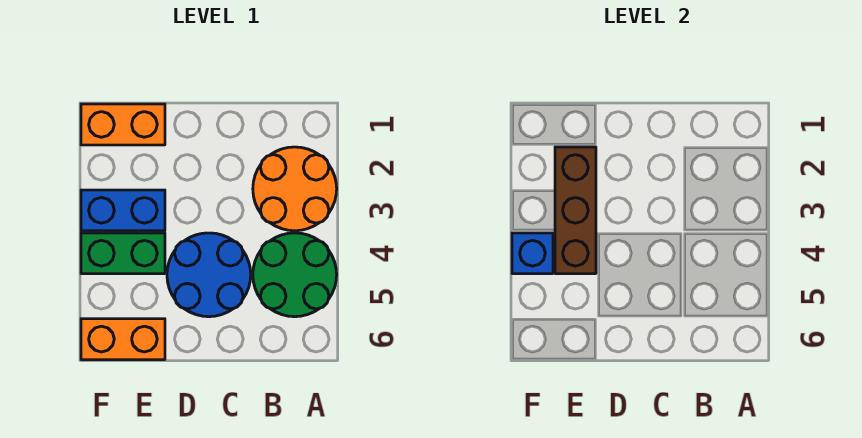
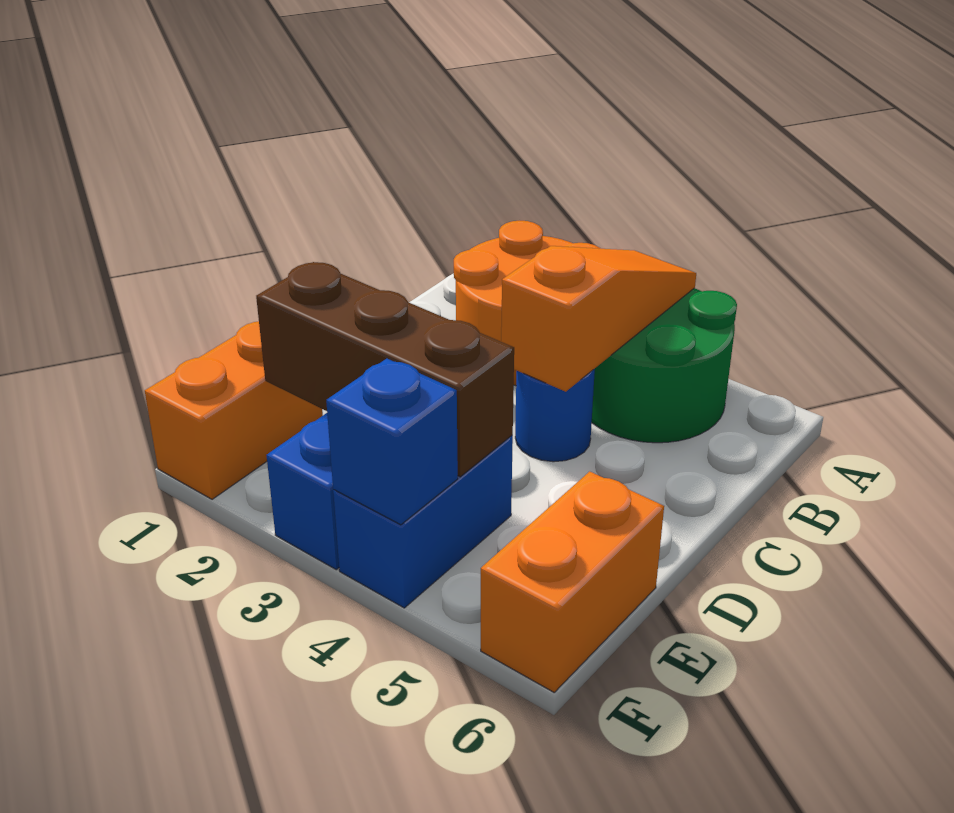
none -> orange 1x3 slope [501,246,696,392]
blue 2x2 round brick [167,233,251,317] -> blue 1x1 round brick [515,369,595,462]
green 1x2 brick [81,233,165,274] -> blue 1x2 brick [333,436,513,608]

